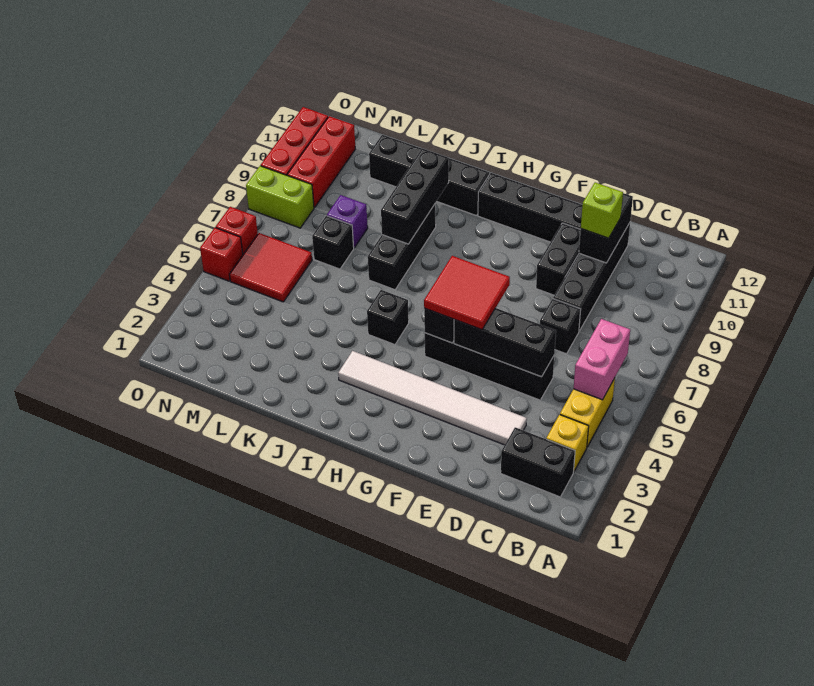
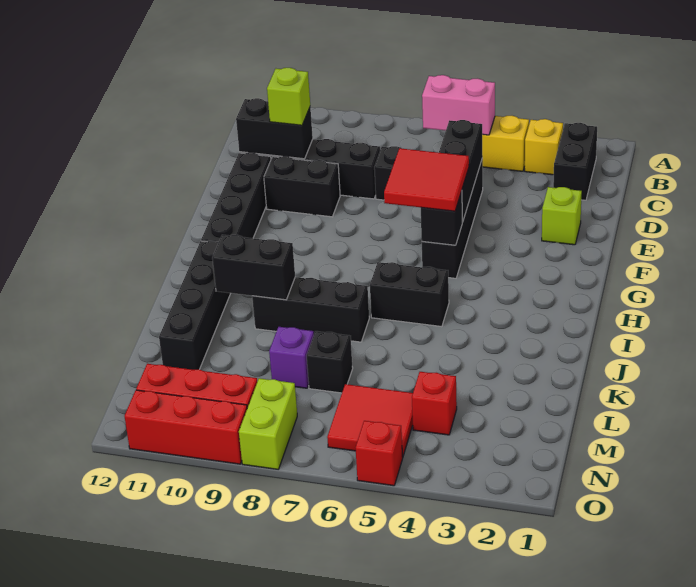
white 1x6 tile [338,351,527,445] -> none
none -> lime 1x1 brick [542,187,582,245]
black 1x1 brick [367,290,409,345] -> black 1x2 brick [370,262,449,327]
black 1x3 brick [381,148,449,244] -> black 1x2 brick [212,235,295,300]
red 1x1 brick [216,207,258,254] -> red 1x1 brick moved to [412,372,457,435]

